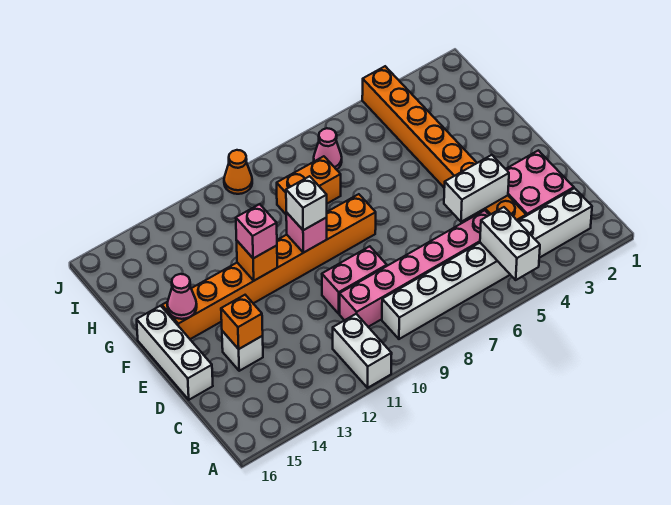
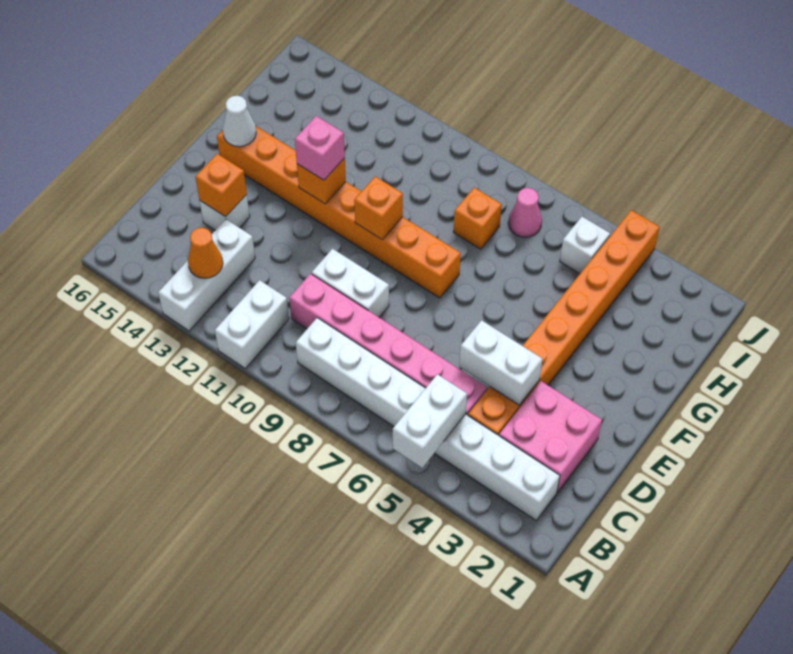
pink 1x2 brick [322,246,387,314] -> white 1x2 brick [312,249,389,317]
white 1x3 brick [137,306,213,400] -> white 1x3 brick moved to [158,219,255,331]
pink 1x1 brick [286,212,327,253] -> orange 1x1 brick [354,177,403,239]
white 1x1 brick [286,176,327,230] -> white 1x1 brick moved to [560,217,610,274]
pink 1x1 cone [167,274,197,319] -> white 1x1 cone [223,96,256,147]
orange 1x2 brick [277,156,341,214] -> orange 1x1 brick [453,188,502,249]
orange 1x1 cone [224,150,252,194] -> orange 1x1 cone moved to [188,228,223,278]

